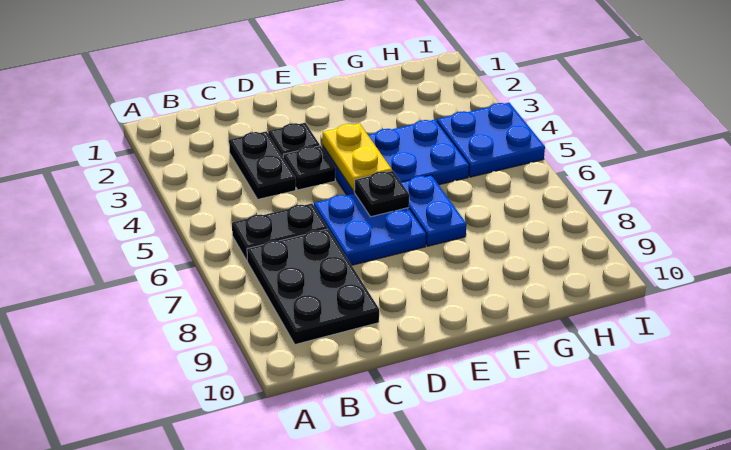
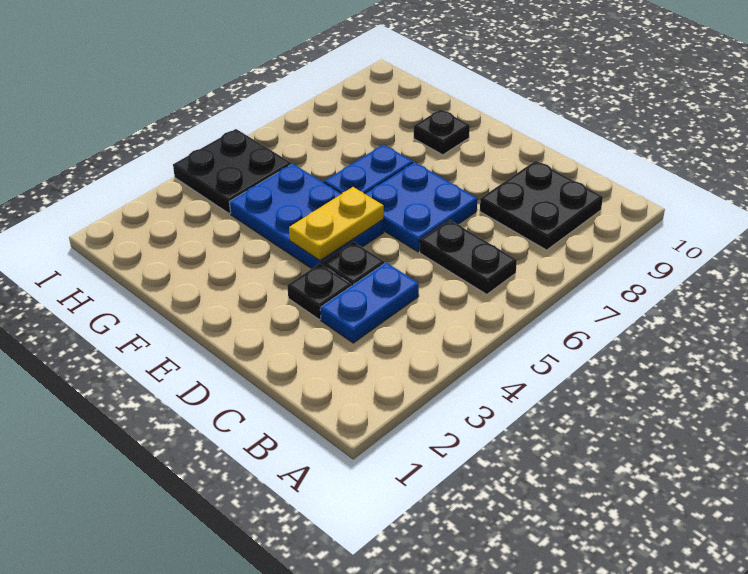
black 2x3 plate [247,229,379,344] -> black 2x2 plate [480,161,603,250]
black 1x2 plate [229,132,296,199] -> blue 1x2 plate [320,263,419,343]
black 1x1 plate [354,171,409,217] -> black 1x1 plate moved to [414,109,470,155]
blue 2x2 plate [437,103,545,177] -> black 2x2 plate [173,129,291,214]

